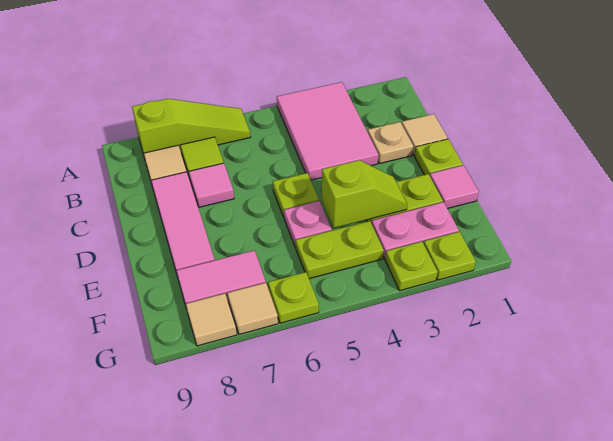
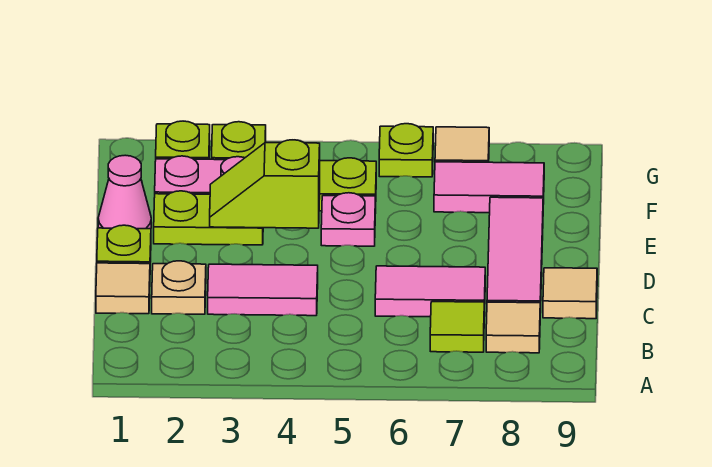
pink 2x3 tile [277,82,379,180] -> pink 1x2 tile [208,264,318,316]
lime 1x3 slope [132,99,251,155] -> none
pink 1x1 tile [189,163,234,207] -> pink 1x2 tile [375,266,485,317]
lime 1x1 plate [273,173,319,217] -> none
pink 1x1 tile [430,165,479,209] -> pink 1x1 cone [98,155,151,229]
tan 1x1 tile [186,293,237,346] -> tan 1x1 tile moved to [543,268,597,319]

